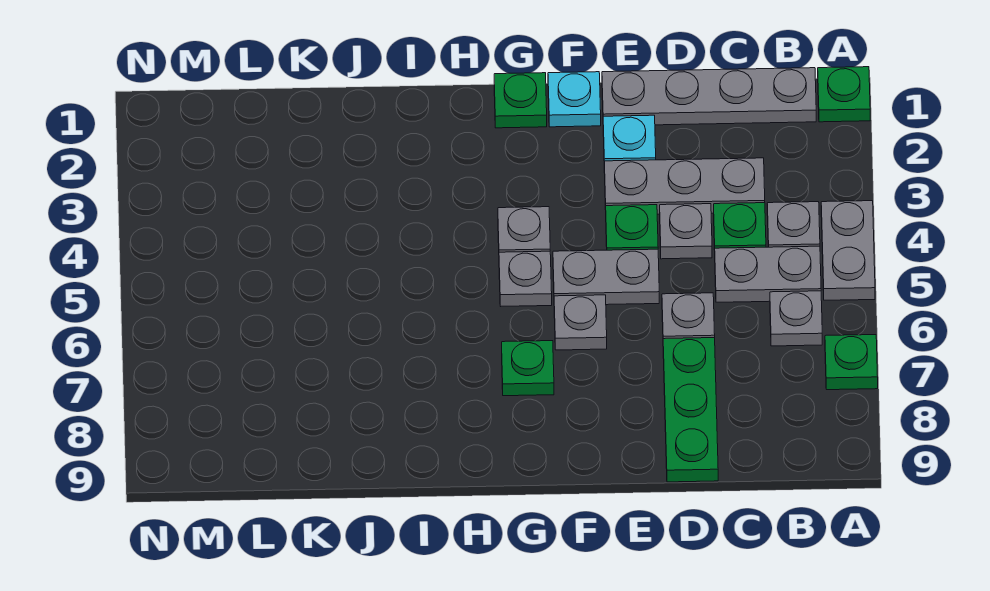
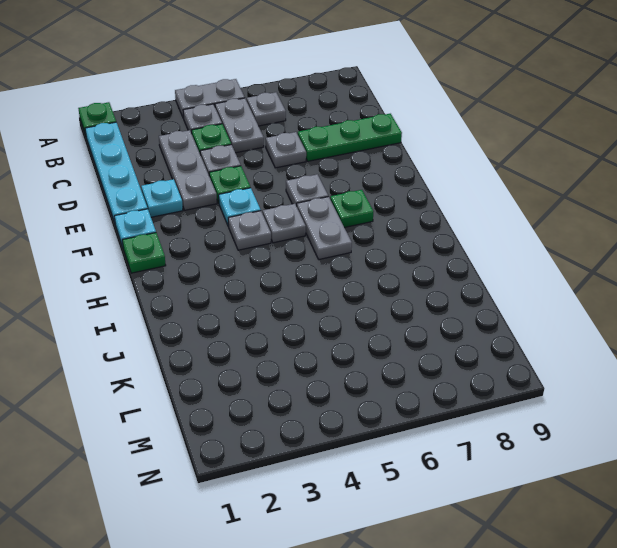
green 1x1 plate [825,335,878,390] -> none
grey 1x4 plate [602,68,816,125] -> cyan 1x4 plate [85,122,148,223]
grey 1x2 plate [553,249,659,305] -> grey 1x2 plate moved to [297,197,352,259]
none -> cyan 1x1 plate [219,188,261,226]

